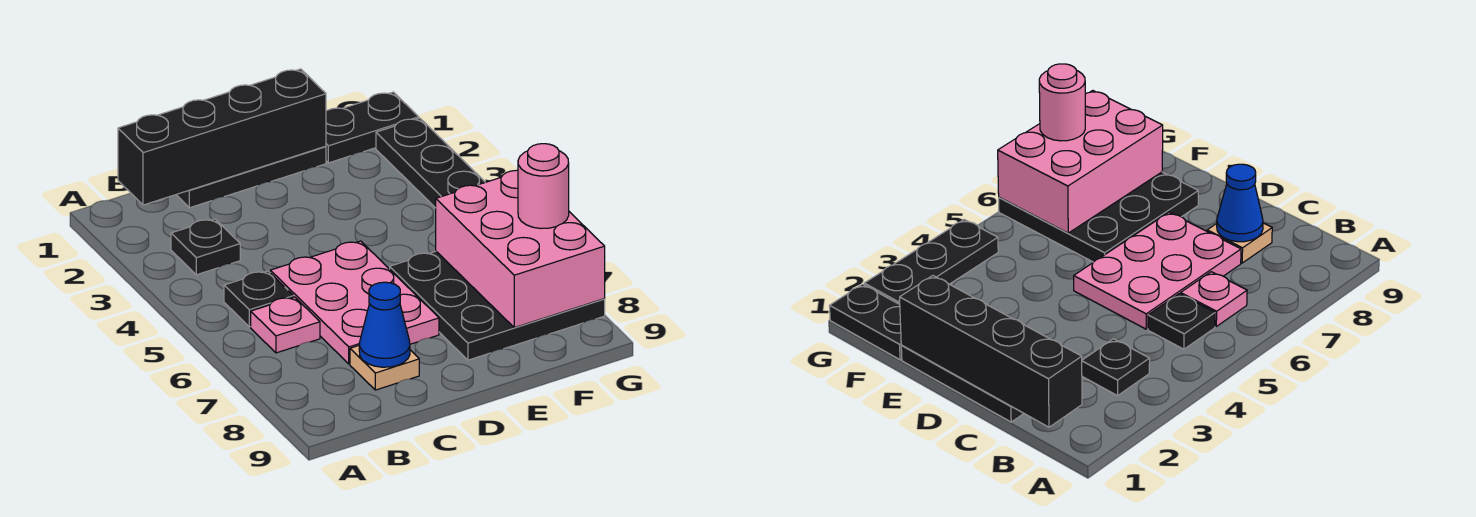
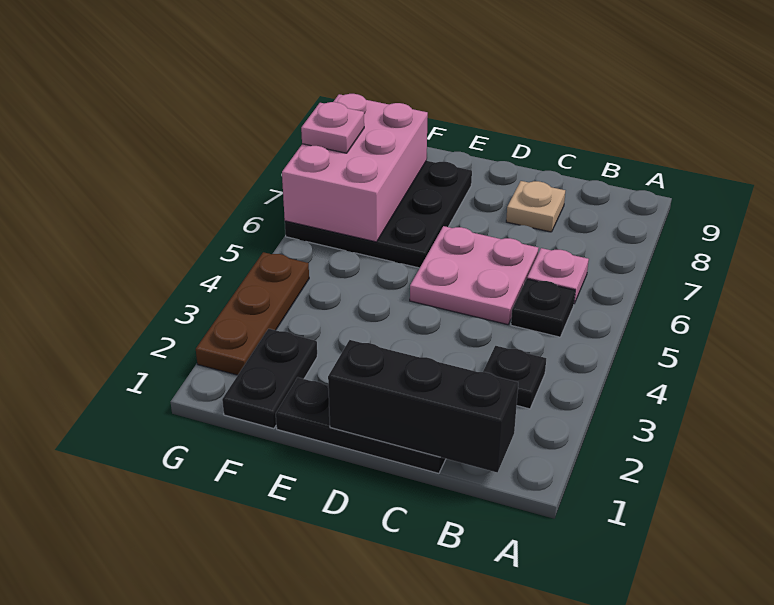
black 1x4 brick [118,69,326,205] -> black 1x3 brick [328,340,518,472]
pink 2x3 plate [270,241,439,364] -> pink 2x2 plate [410,226,539,325]
blue 1x1 cone [359,282,410,367] -> none
black 1x2 plate [326,92,419,163] -> black 1x2 plate turned to [222,329,317,429]
black 1x3 plate [376,118,485,208] -> brown 1x3 plate [196,252,309,375]
pink 1x1 round brick [518,144,569,229] -> pink 1x1 plate [301,102,364,153]

